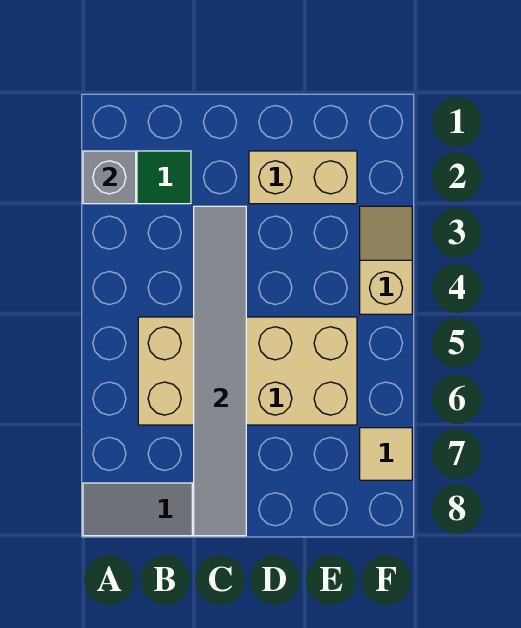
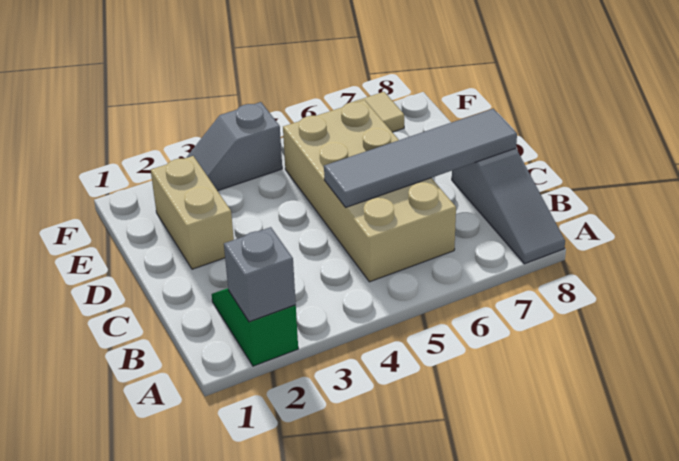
grey 1x6 tile [194,206,246,536] -> grey 1x4 tile [324,109,517,207]
tan 1x2 slope [360,206,412,314] -> grey 1x2 slope [186,102,282,191]

